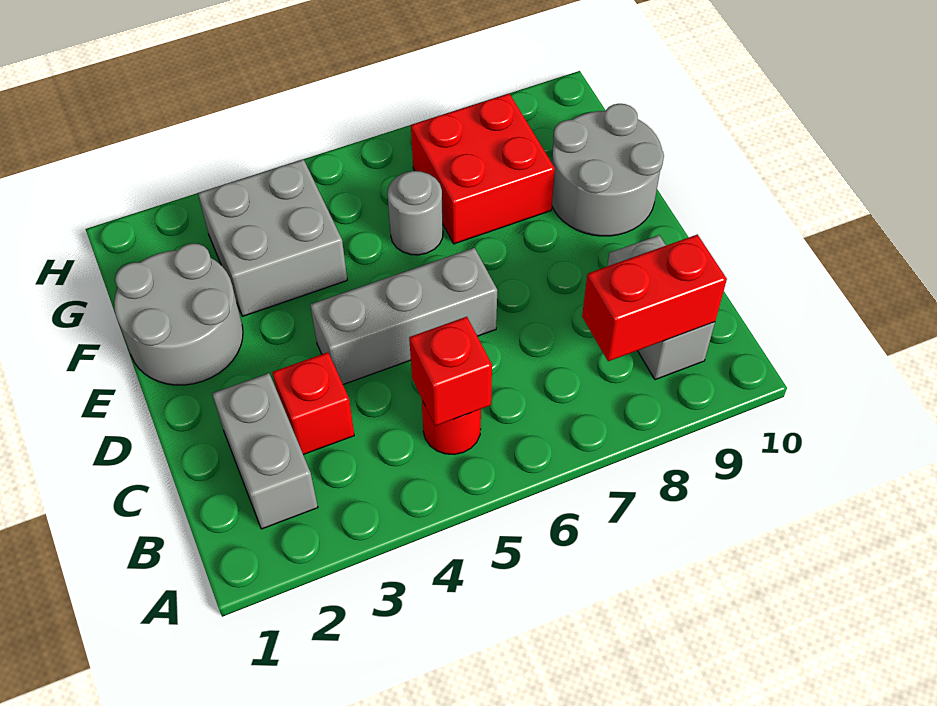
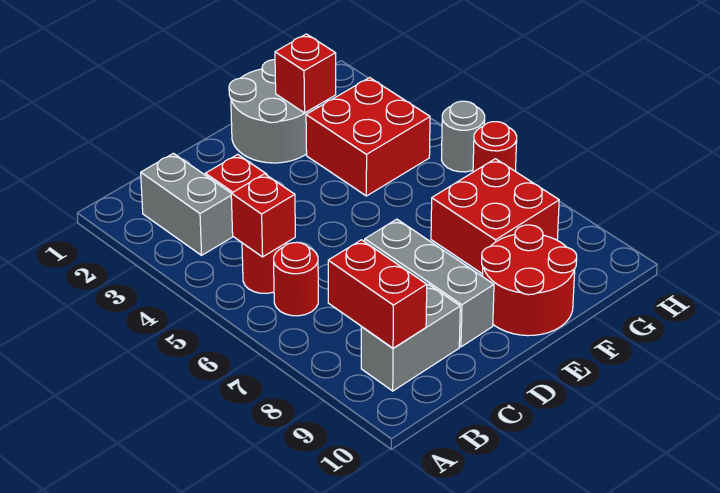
grey 1x2 brick [212,373,318,529] -> grey 1x2 brick turned to [141,153,233,255]
none -> red 1x1 round brick [274,242,318,316]
grey 1x3 brick [310,248,497,385] -> grey 1x3 brick moved to [365,219,494,347]
grey 2x2 round brick [552,104,664,236] -> red 2x2 round brick [482,225,577,336]
none -> red 1x1 brick [275,34,336,113]
grey 2x2 brick [198,159,347,316] -> red 2x2 brick [306,78,430,196]
grey 1x1 round brick [387,171,443,255] -> grey 1x1 round brick moved to [442,101,485,172]
none -> red 1x1 round brick [473,122,517,172]

